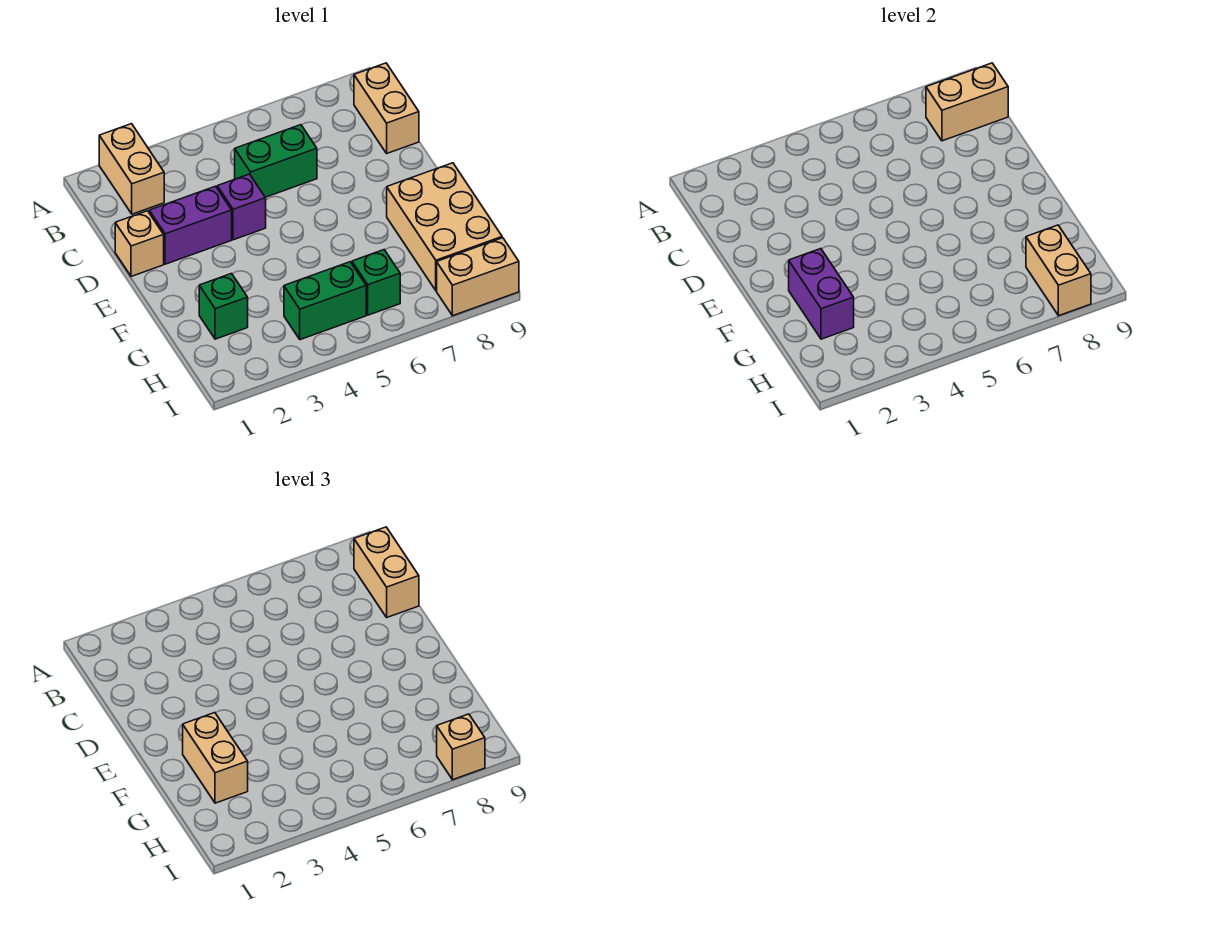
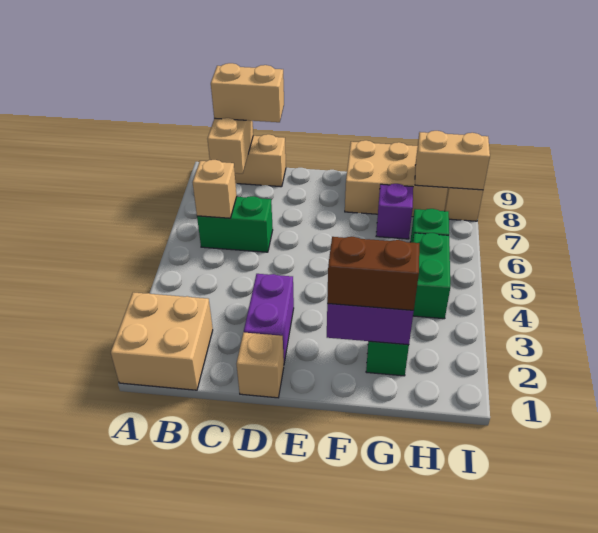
tan 1x2 brick [99,124,164,214] -> tan 2x2 brick [111,292,213,390]
green 1x2 brick [235,125,317,197] -> green 1x2 brick turned to [197,196,273,252]
purple 1x1 brick [217,174,266,240] -> purple 1x1 brick moved to [376,184,413,239]
tan 1x2 brick [183,713,248,803] -> brown 1x2 brick [327,237,419,310]
tan 1x1 brick [437,714,485,780] -> tan 1x1 brick moved to [193,160,237,218]

